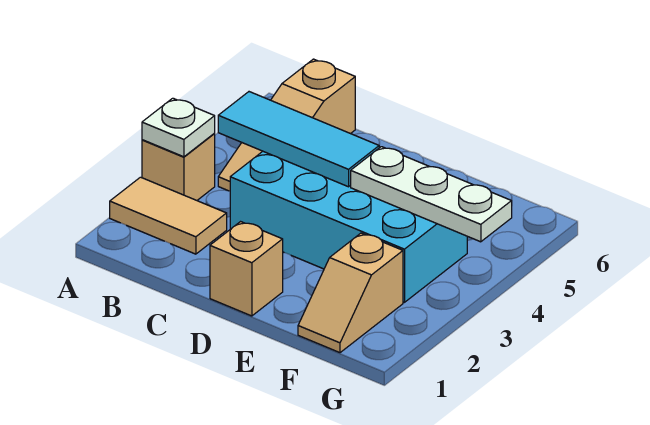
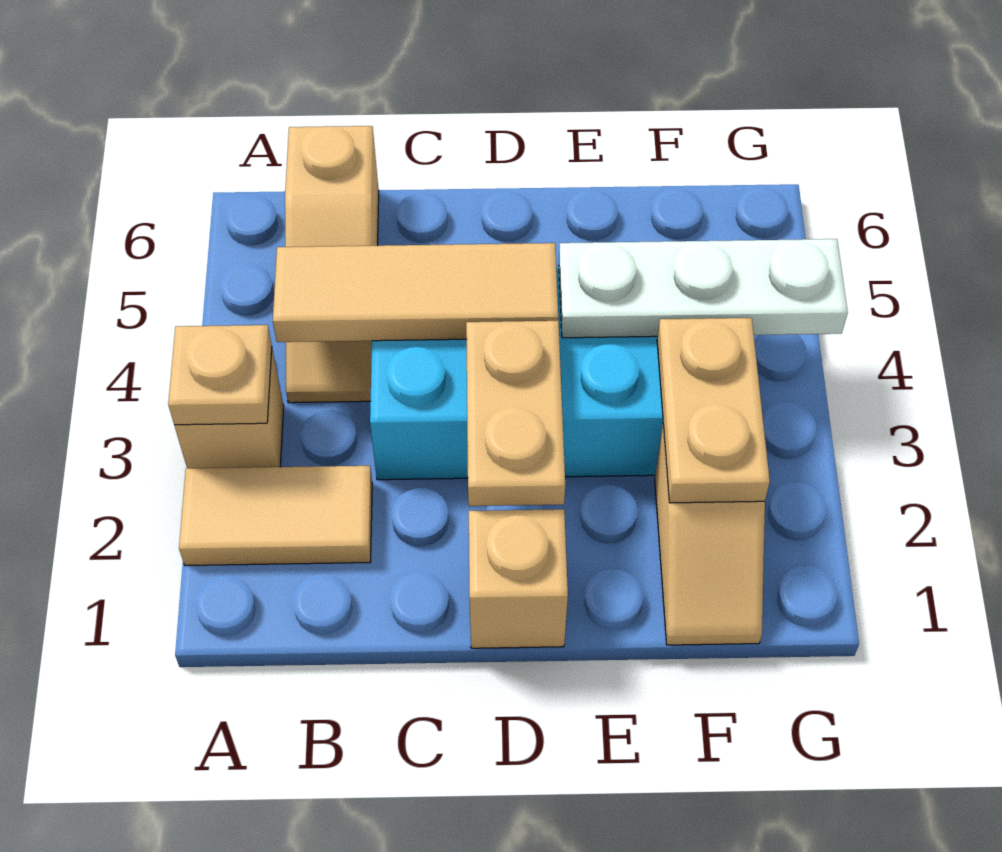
white 1x1 plate [142,98,215,157] -> tan 1x1 plate [168,325,272,425]
cyan 1x3 tile [218,92,380,187] -> tan 1x3 tile [273,243,558,342]
none -> tan 1x2 plate [466,321,565,506]
none -> tan 1x2 plate [657,318,770,503]

